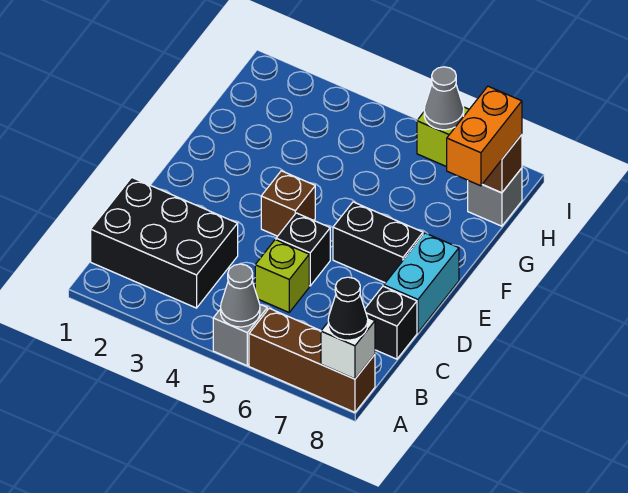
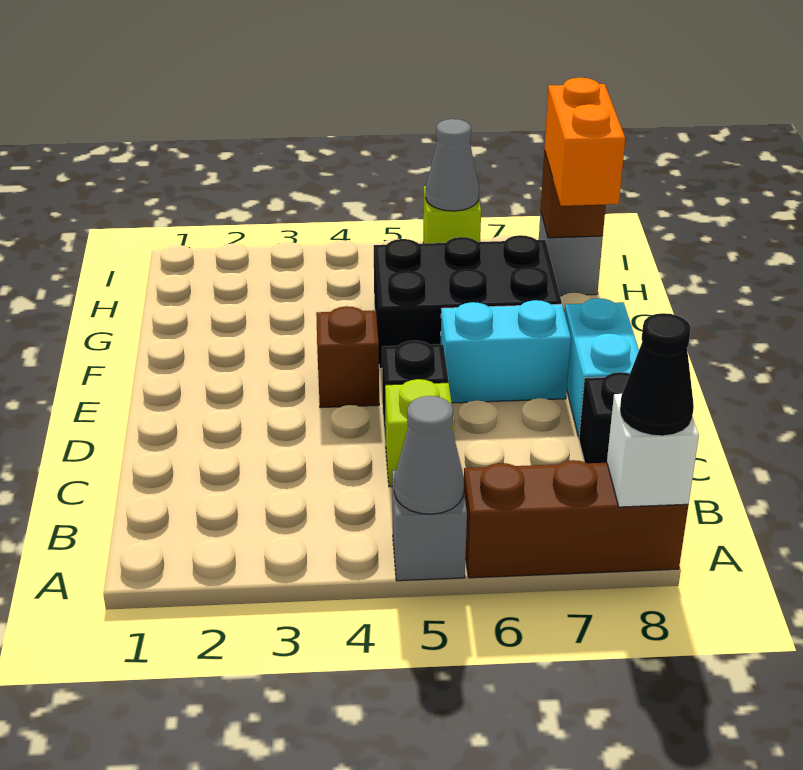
black 2x3 brick [91,177,238,308] -> black 2x3 brick moved to [374,235,562,369]
black 1x2 brick [333,202,423,283] -> cyan 1x2 brick [441,300,571,403]

